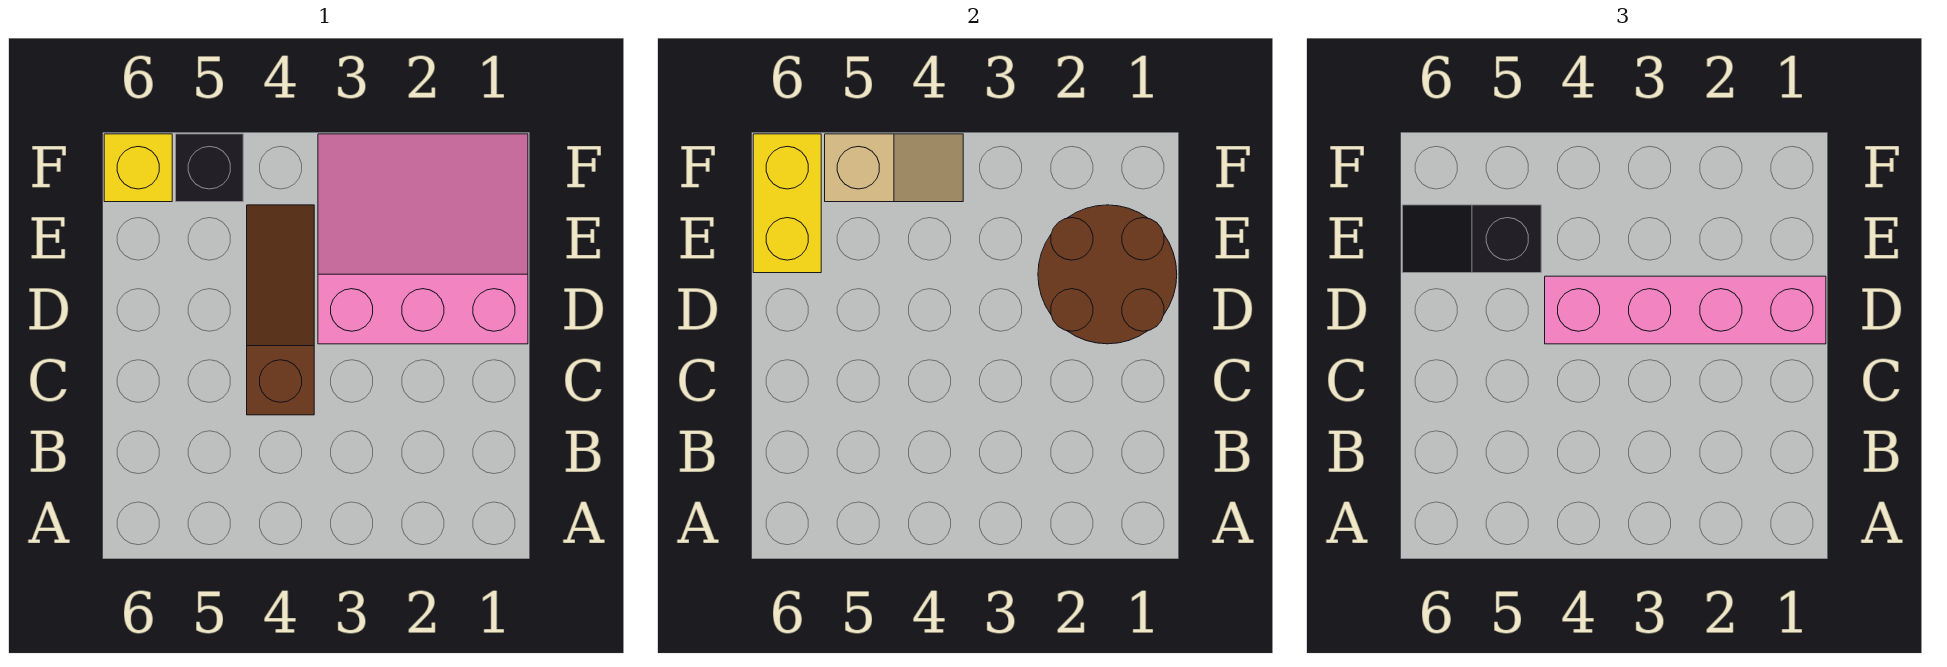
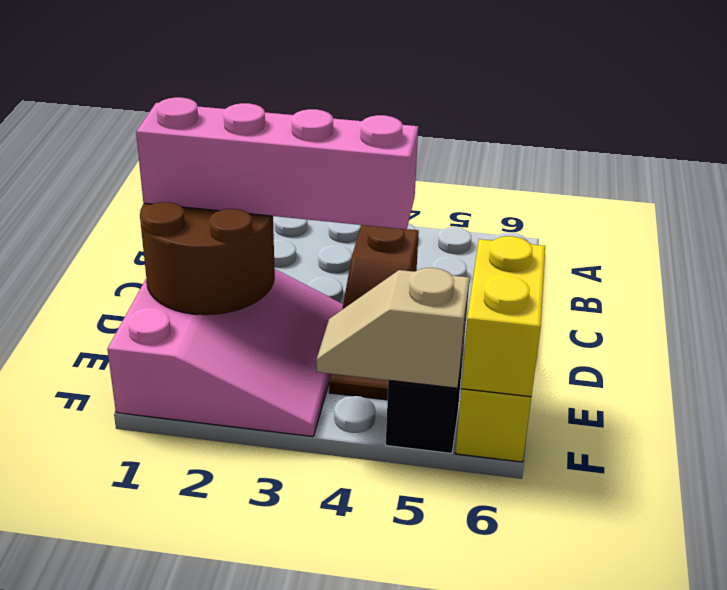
pink 3x3 slope [318,134,528,344] -> pink 3x3 slope turned to [107,269,343,437]
black 1x2 slope [1402,205,1541,273] -> none

